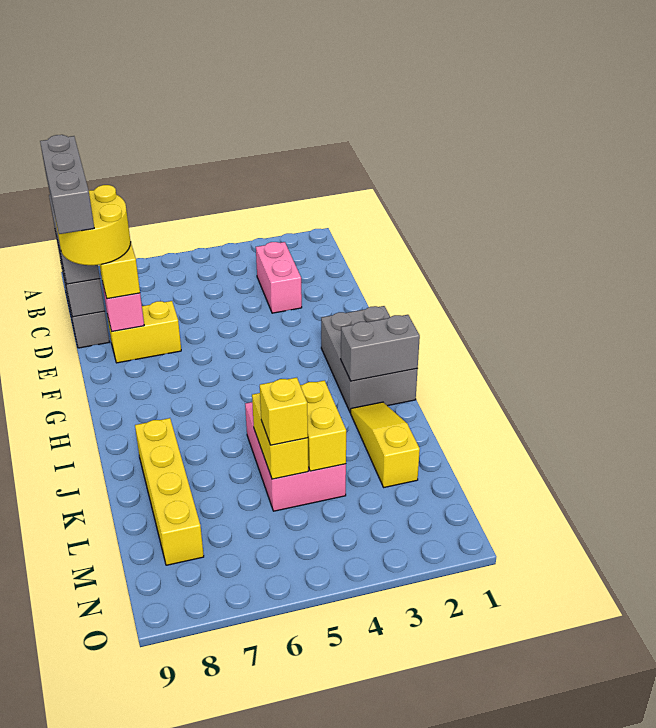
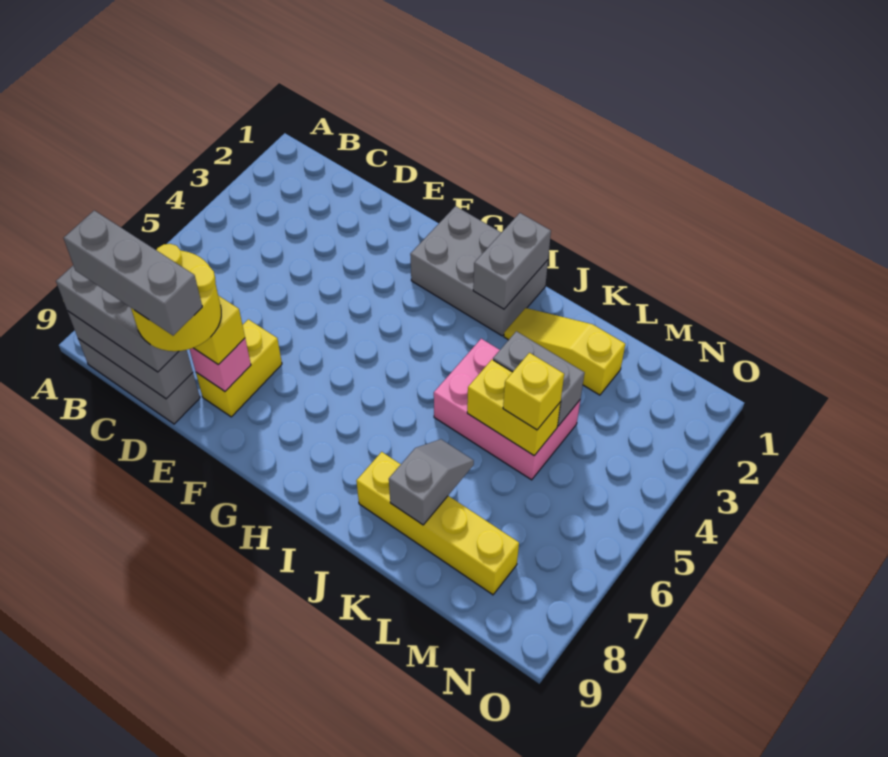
pink 1x2 brick [256,242,302,313] -> none
yellow 1x2 brick [300,381,346,471] -> grey 1x2 brick [493,331,585,426]
none -> grey 1x2 slope [389,439,474,525]

